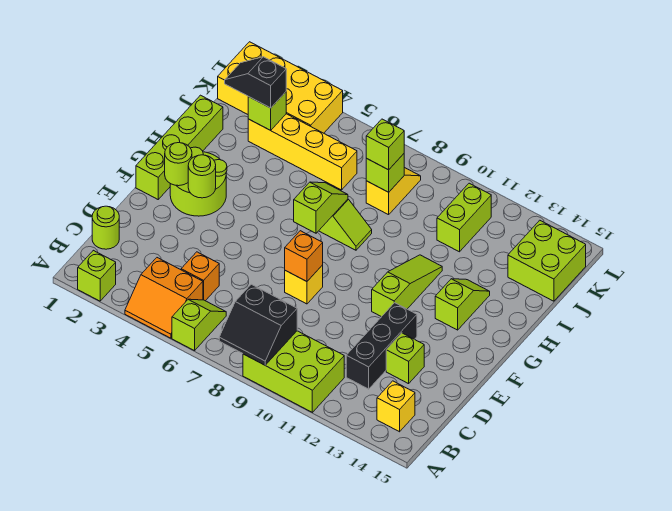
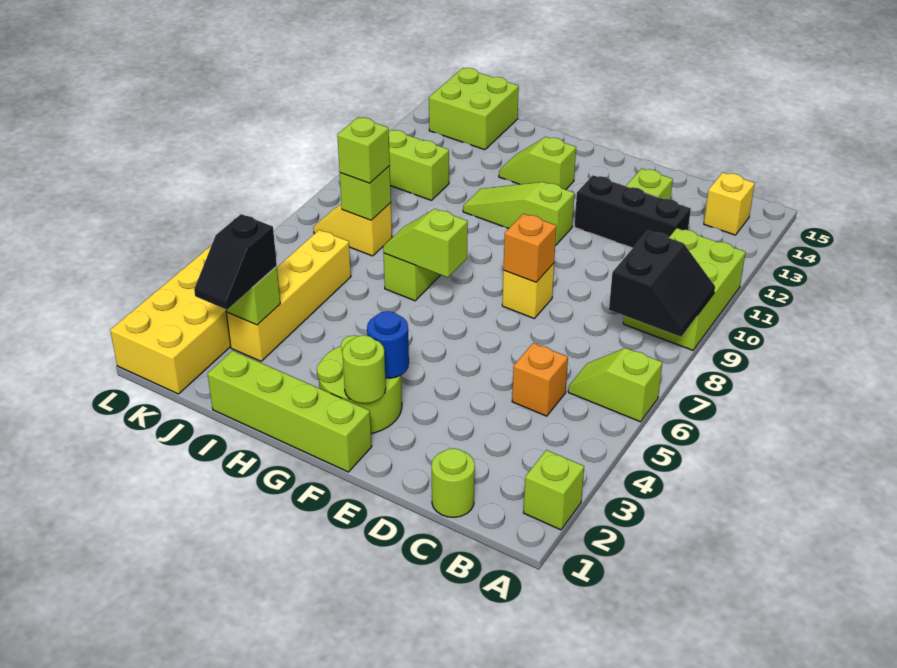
orange 2x2 slope [125,258,203,338] -> none
lime 1x1 round brick [188,155,216,198] -> blue 1x1 round brick [367,311,409,378]

